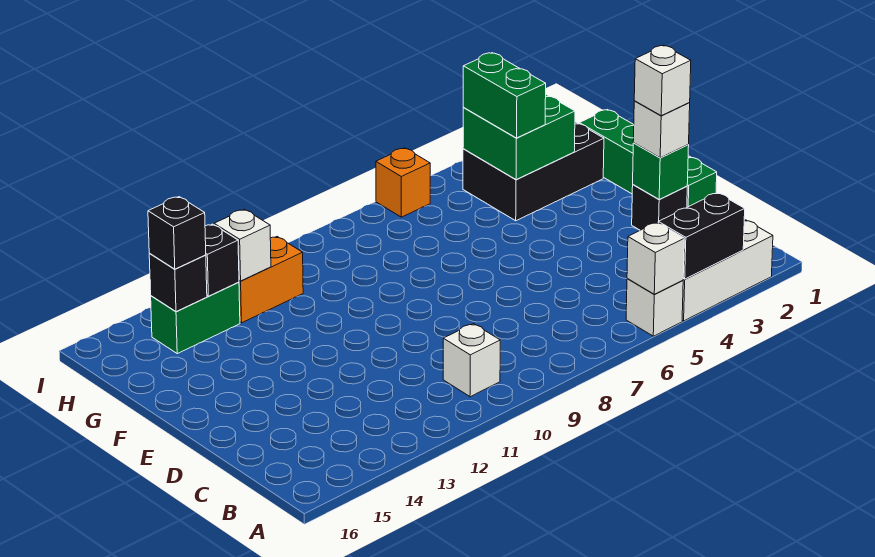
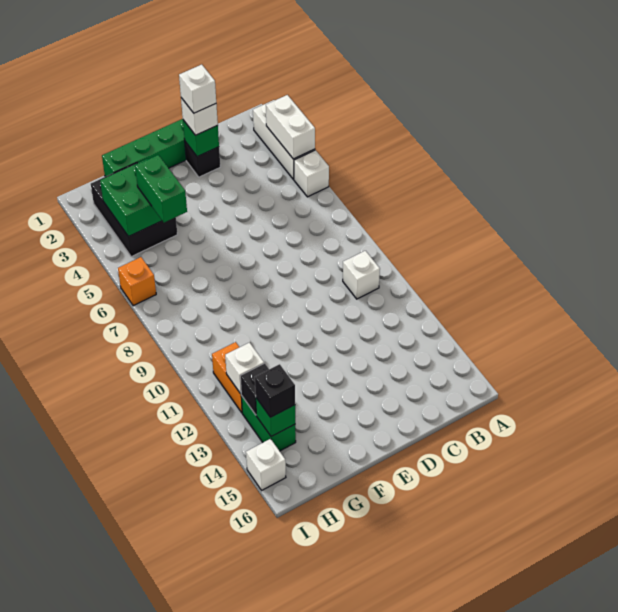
black 1x2 brick [658,193,745,279] -> white 1x2 brick [266,95,315,159]
white 1x1 brick [627,222,684,294] -> white 1x1 brick moved to [246,439,286,490]
green 1x2 brick [463,53,546,138] -> green 1x2 brick turned to [135,155,187,223]
black 1x1 brick [149,254,207,312] -> green 1x1 brick [256,398,295,437]

